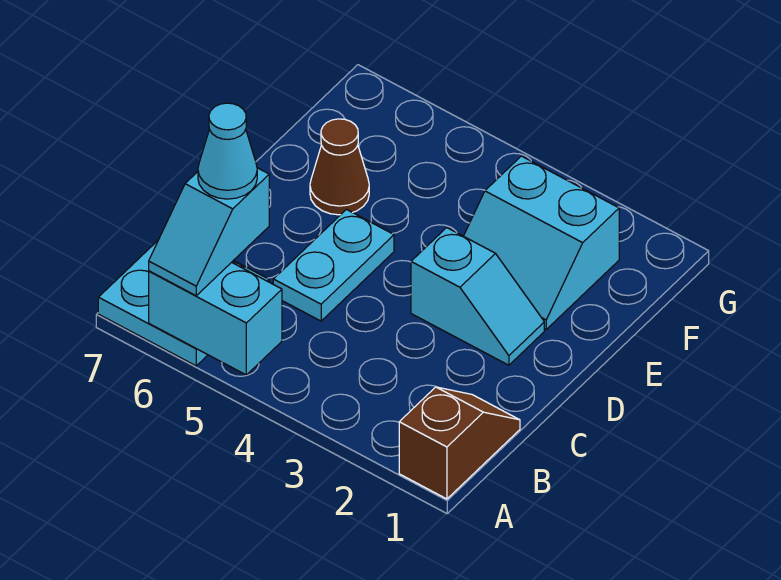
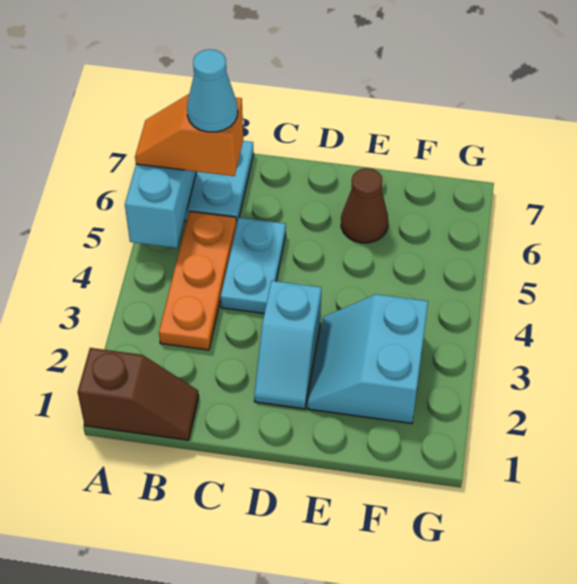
cyan 1x2 slope [149,168,269,296] -> orange 1x2 slope [135,94,243,176]
none -> orange 1x3 plate [159,211,236,350]
cyan 1x2 plate [273,209,394,321] -> cyan 1x2 plate turned to [221,218,286,313]

